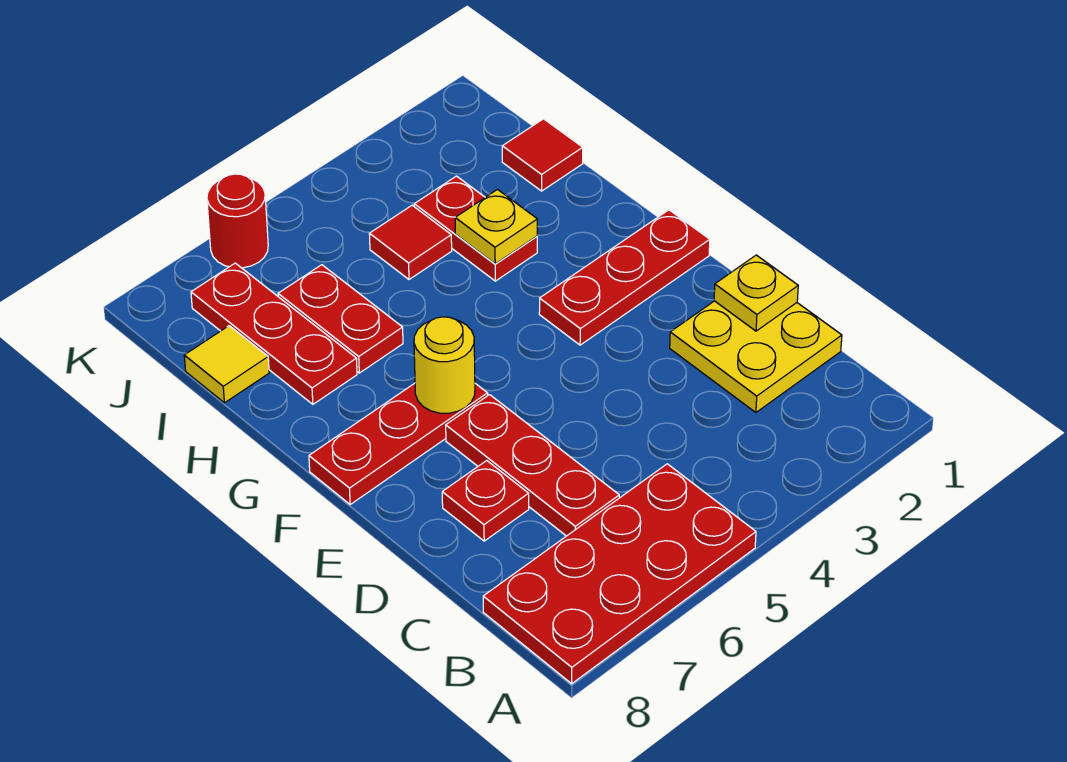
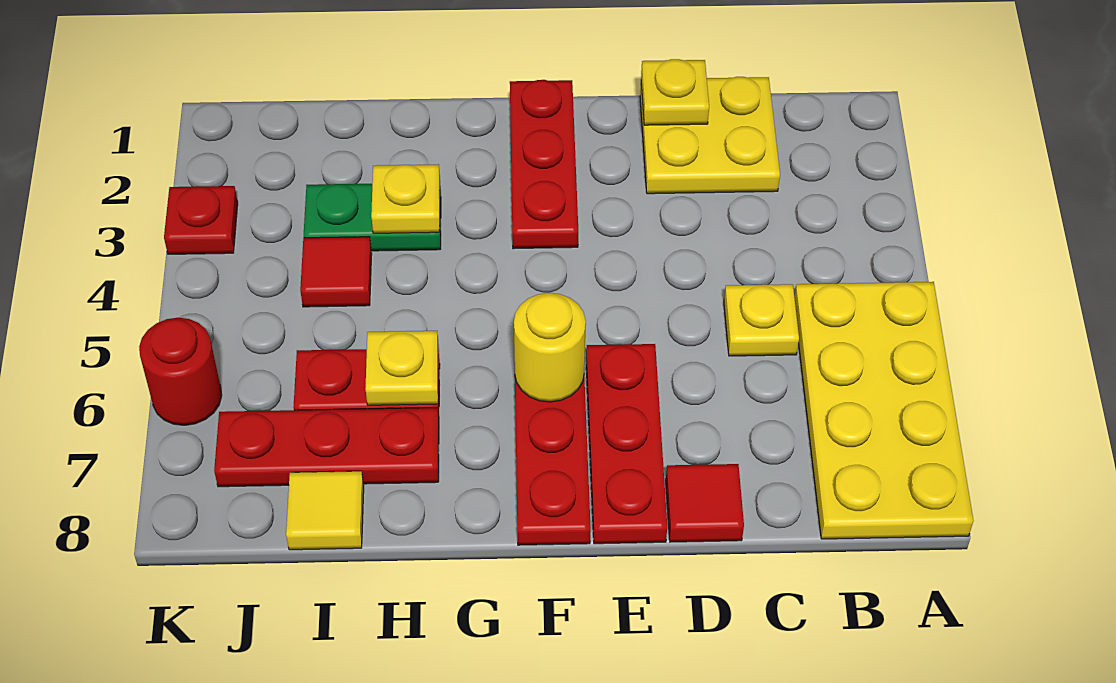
red 2x4 plate [483,464,756,684] -> yellow 2x4 plate [794,282,973,539]
none -> yellow 1x1 plate [724,284,799,356]
red 1x3 plate [446,395,619,536] -> red 1x3 plate turned to [586,344,667,544]
red 1x1 plate [442,461,529,541] -> red 1x1 plate moved to [164,186,238,254]
red 1x2 plate [414,176,537,281] -> green 1x2 plate [304,184,441,251]
none -> yellow 1x1 plate [365,331,438,405]
red 1x1 tile [502,119,583,191] -> red 1x1 tile moved to [666,464,744,542]

